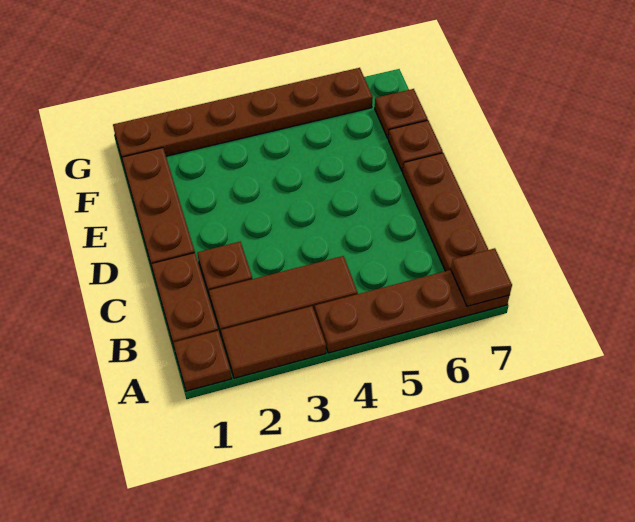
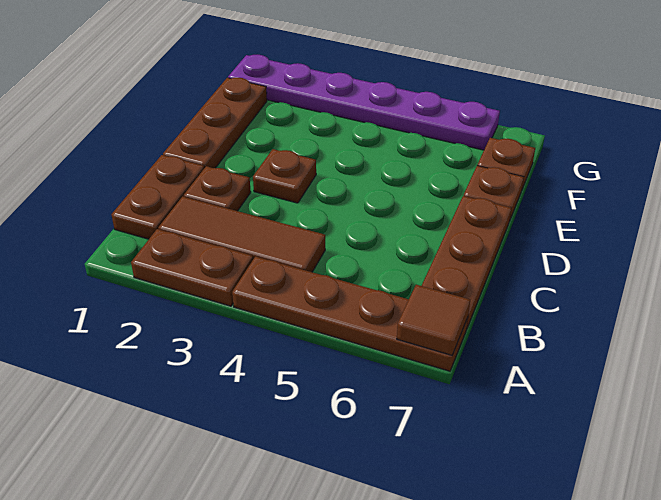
brown 1x1 plate [173,331,232,391] -> brown 1x1 plate moved to [253,149,316,203]
brown 1x2 tile [221,306,326,378] -> brown 1x2 plate [131,229,253,306]
brown 1x6 plate [113,68,373,161] -> purple 1x6 plate [228,55,500,150]

